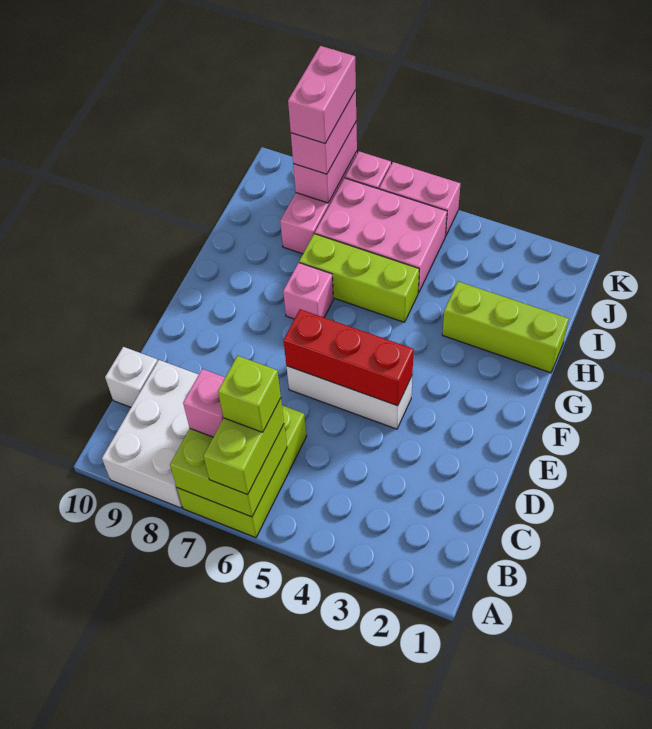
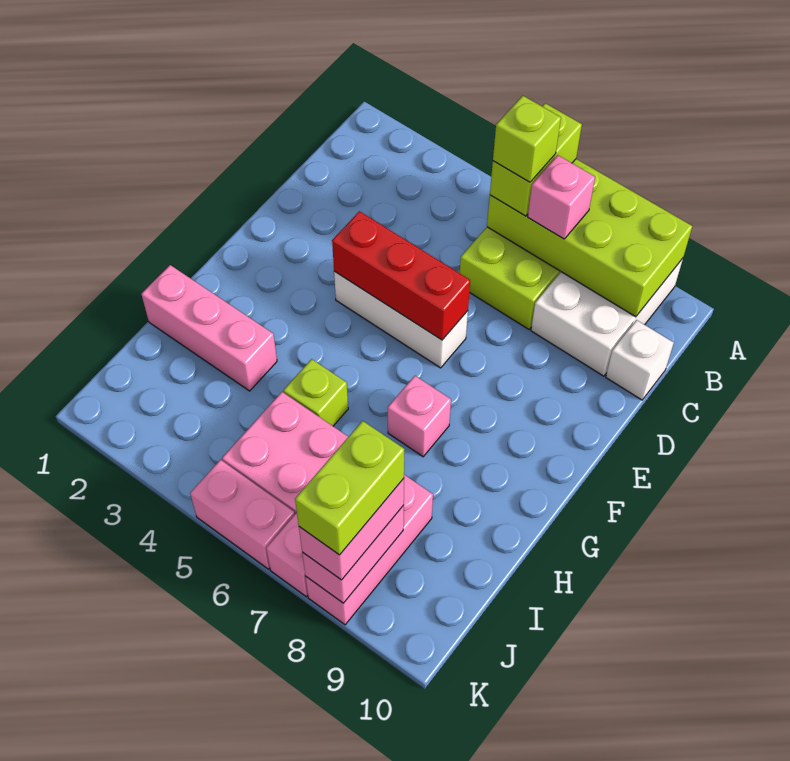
lime 2x2 brick [170,424,287,517] -> lime 2x4 brick [487,159,692,317]
lime 1x3 brick [442,282,569,373] -> pink 1x3 brick [141,265,277,391]
lime 1x3 brick [299,234,419,322] -> lime 1x1 brick [283,359,348,426]
pink 1x2 brick [288,46,356,143] -> lime 1x2 brick [295,421,404,555]

